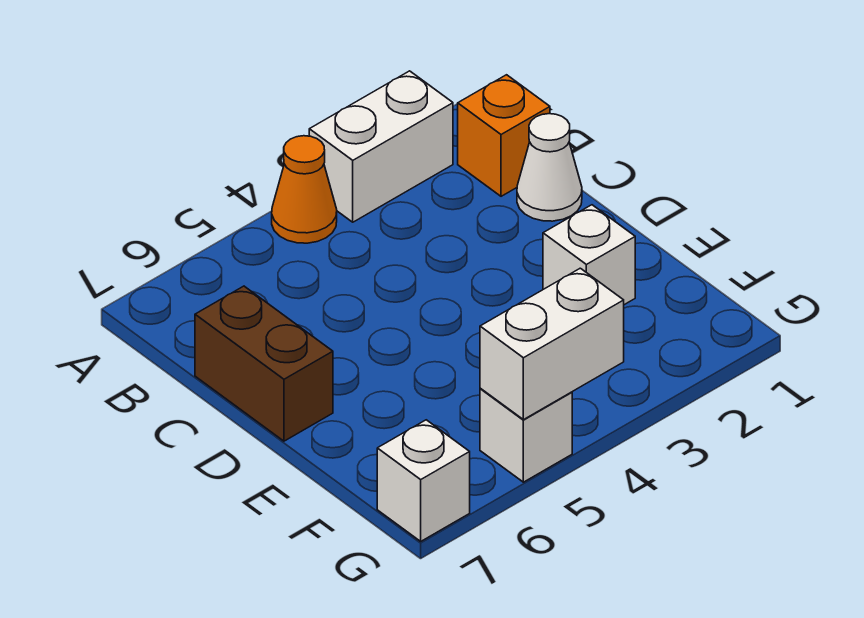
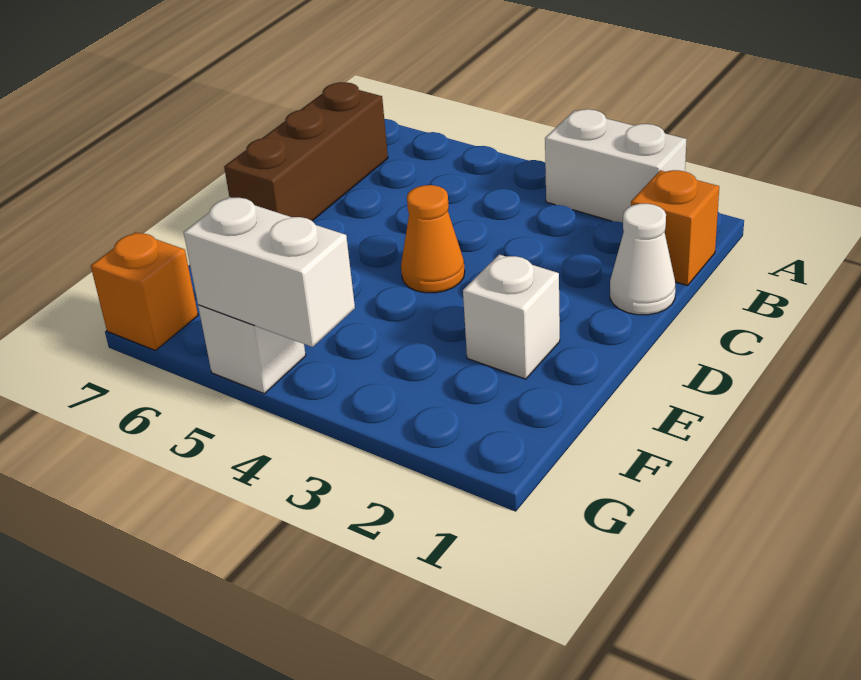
orange 1x1 cone [272,136,337,243] -> orange 1x1 cone moved to [401,185,465,293]
brown 1x2 brick [195,286,333,441] -> brown 1x3 brick [224,82,388,221]
white 1x1 brick [377,420,470,541] -> orange 1x1 brick [91,232,198,350]

